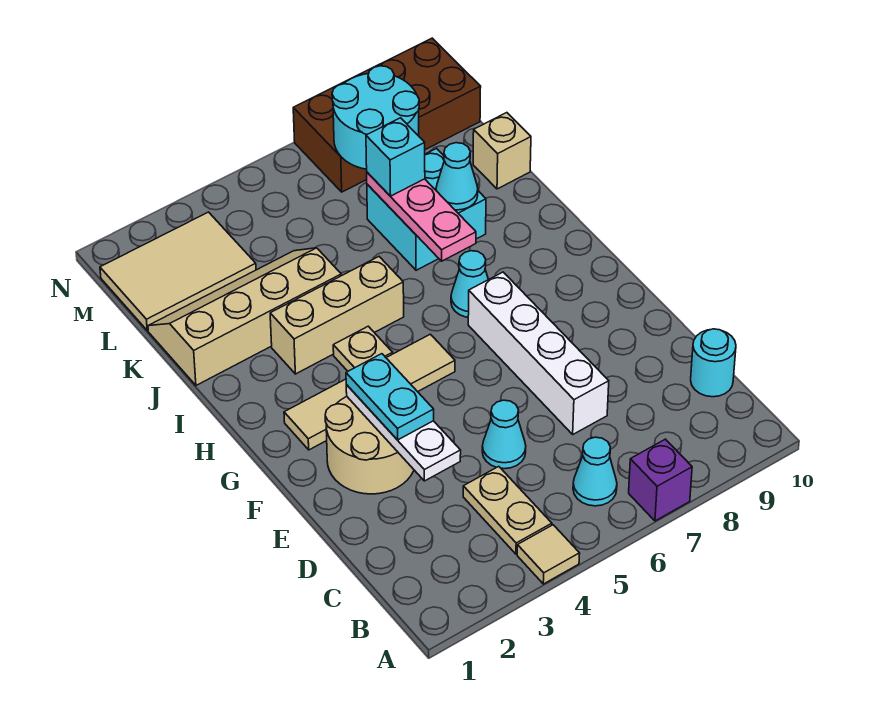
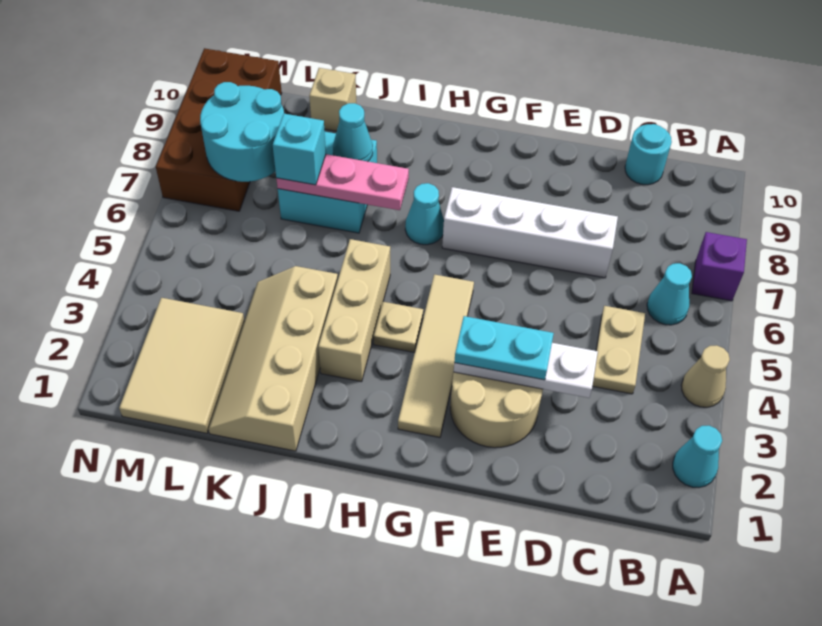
tan 1x1 tile [517,525,580,584] -> tan 1x1 cone [681,345,730,407]
tan 1x2 plate [463,466,552,554] -> tan 1x2 plate turned to [592,306,645,394]
cyan 1x1 cone [482,400,526,469] -> cyan 1x1 cone moved to [673,426,722,487]

